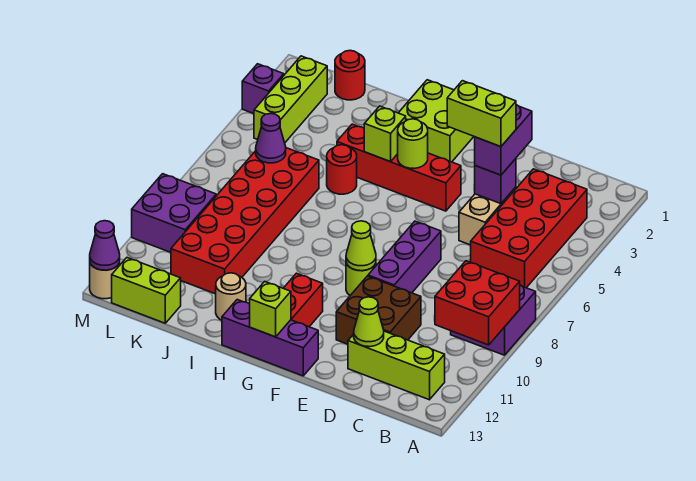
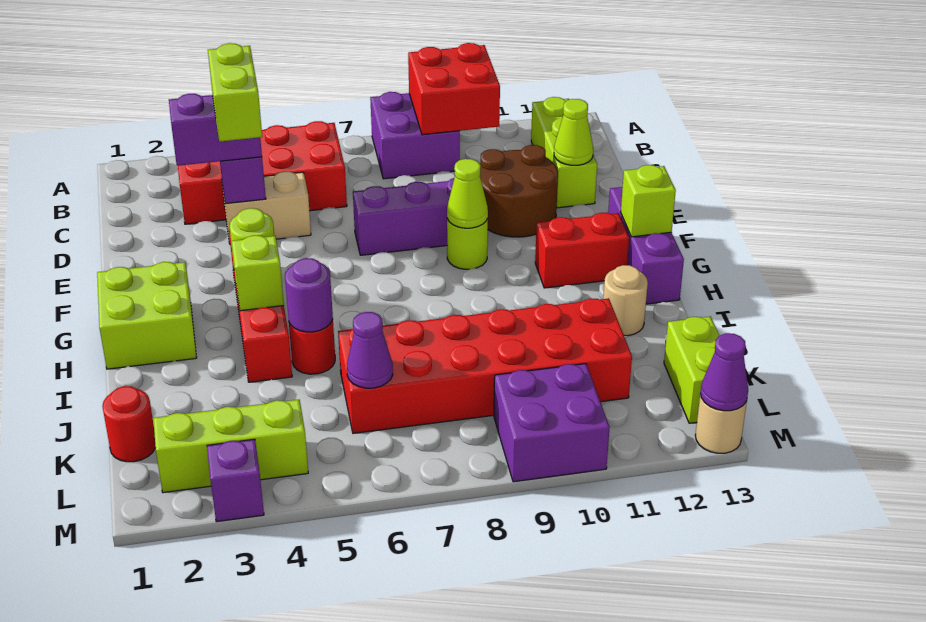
brown 2x2 brick [336,276,421,344] -> brown 2x2 round brick [480,145,558,237]
none -> purple 1x1 round brick [285,258,333,332]

